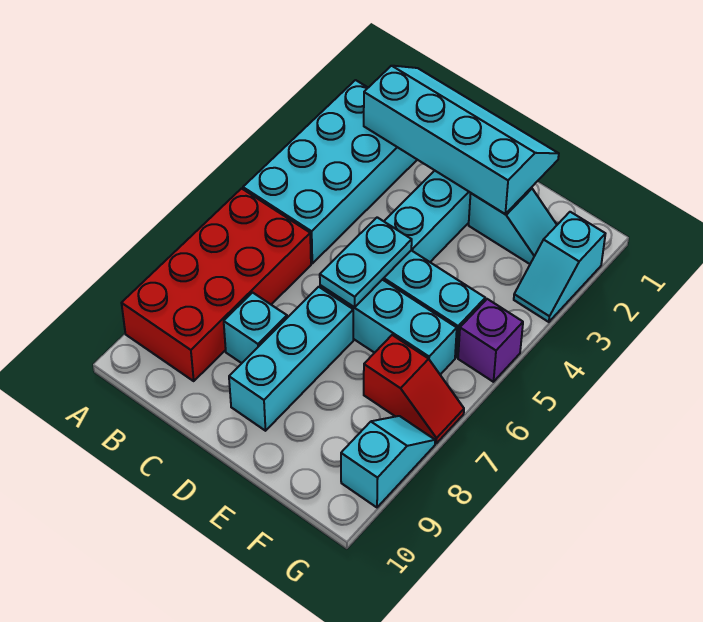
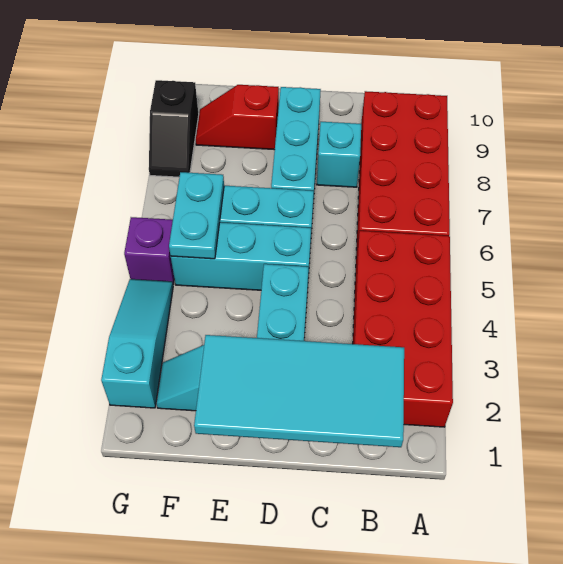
cyan 2x4 brick [243,80,417,263] -> red 2x4 brick [353,231,453,427]
cyan 2x4 slope [364,66,559,214] -> cyan 2x4 tile [194,335,404,447]
cyan 1x2 plate [320,217,412,307] -> cyan 1x2 plate moved to [169,172,224,259]
red 1x2 slope [364,335,464,443] -> red 1x2 slope moved to [196,85,279,150]
cyan 1x2 slope [514,212,605,322] -> cyan 1x3 slope [101,279,173,408]
cyan 1x2 slope [341,416,435,507] -> black 1x2 slope [149,80,199,177]

